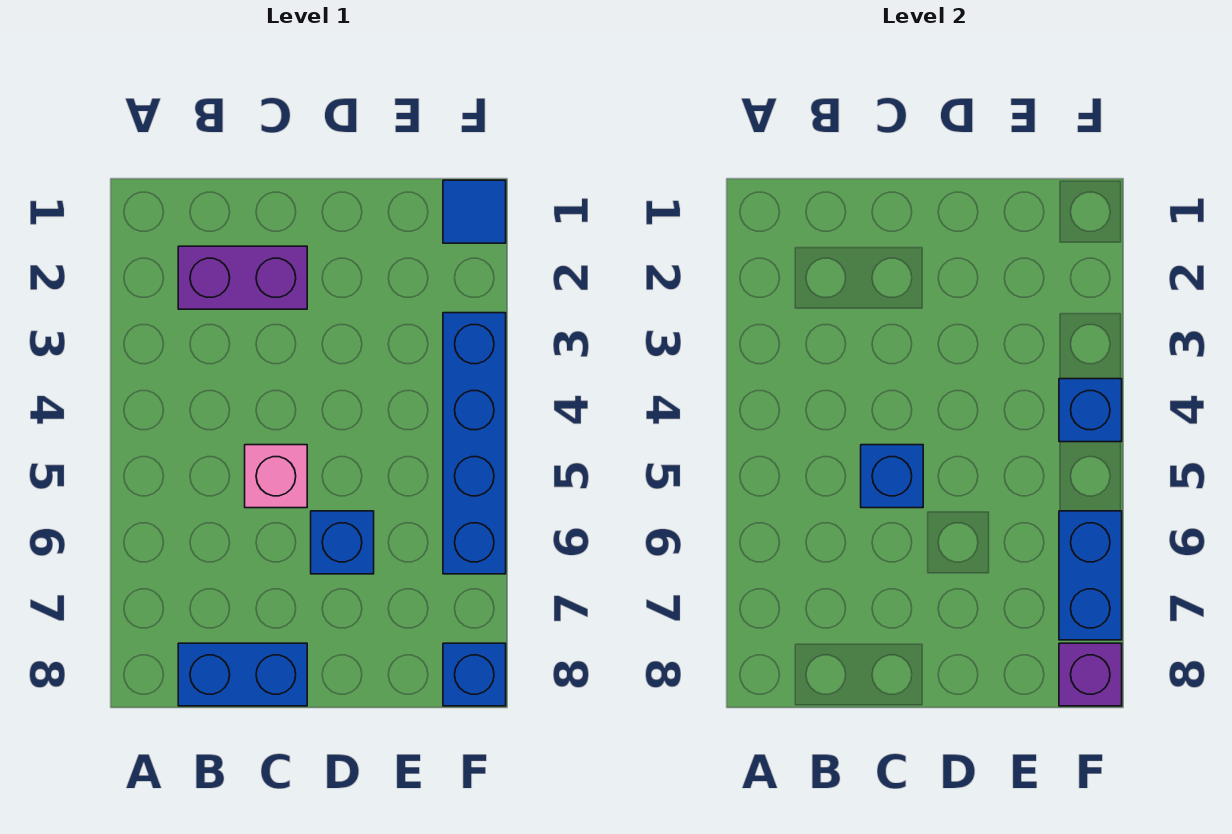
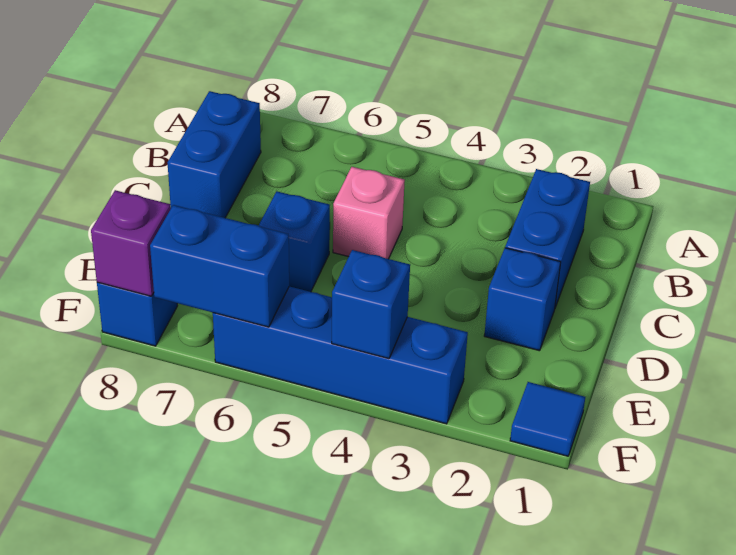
purple 1x2 brick [178,246,307,309] -> blue 1x2 brick [505,169,590,307]
blue 1x1 brick [861,445,923,508] -> blue 1x1 brick moved to [484,248,561,351]

